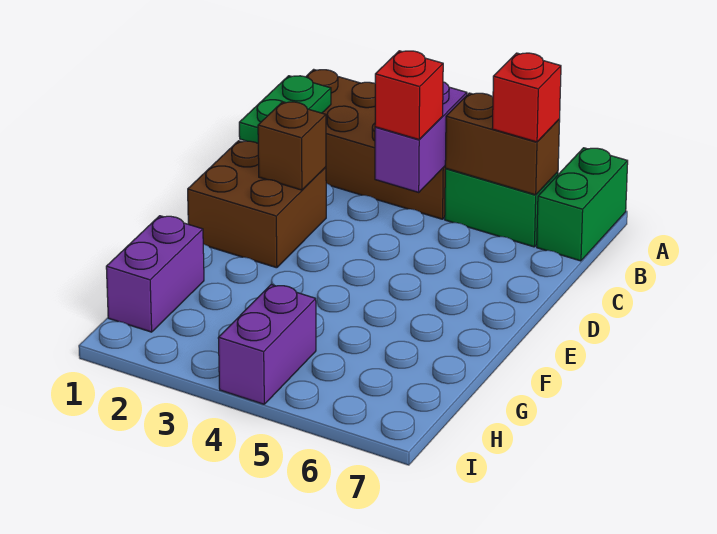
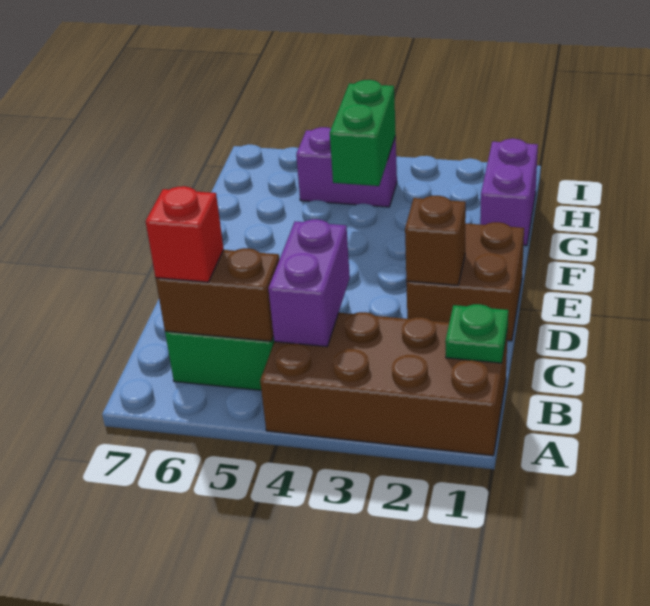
green 1x2 brick [537,148,628,261] -> green 1x2 brick moved to [330,80,396,186]
green 1x2 plate [239,76,331,143] -> green 1x1 plate [445,304,508,363]
red 1x1 brick [375,51,443,140] -> none
purple 1x2 brick [218,285,316,404] -> purple 1x2 brick turned to [296,127,397,207]

